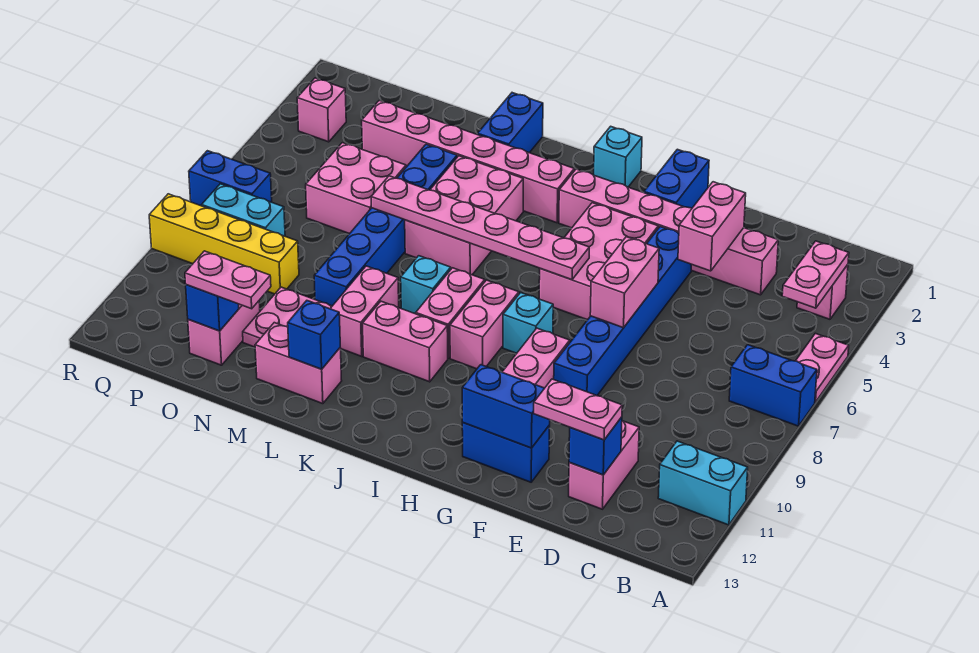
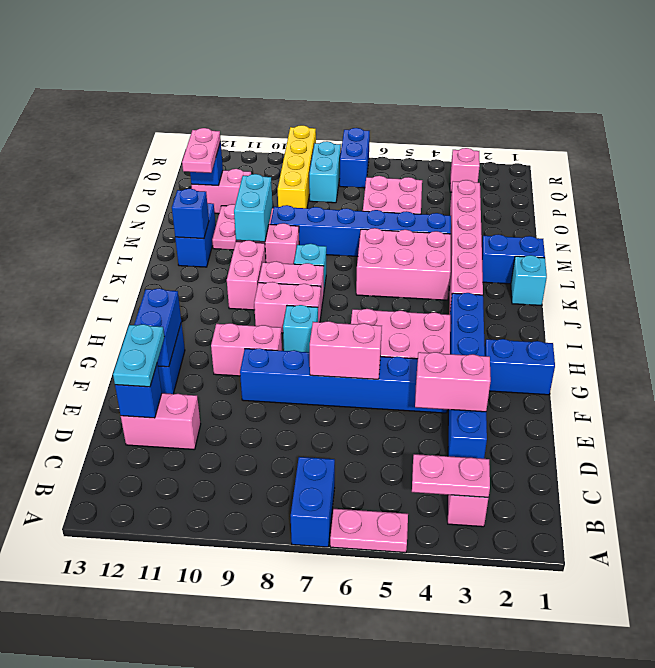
cyan 1x2 brick [658,441,748,525] -> cyan 1x2 brick moved to [234,174,272,242]
pink 1x6 brick [559,169,778,295] -> blue 1x6 brick [448,293,487,459]
pink 1x2 plate [534,379,622,440] -> cyan 1x2 plate [113,324,164,387]
pink 1x6 plate [371,176,589,280] -> none
cyan 1x1 brick [594,126,642,187] -> cyan 1x1 brick moved to [511,255,547,305]
pink 1x2 brick [255,323,342,404] -> blue 1x2 brick [175,203,216,267]

